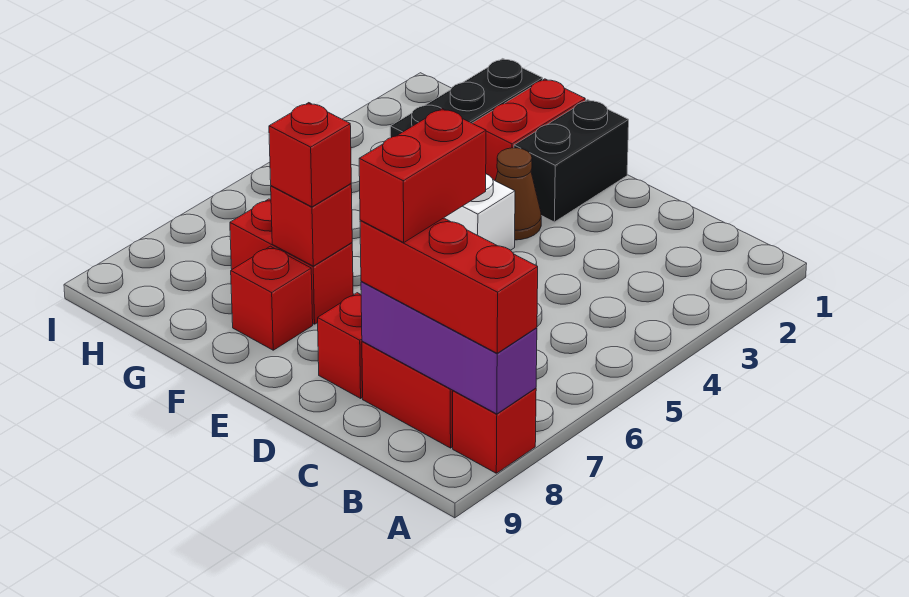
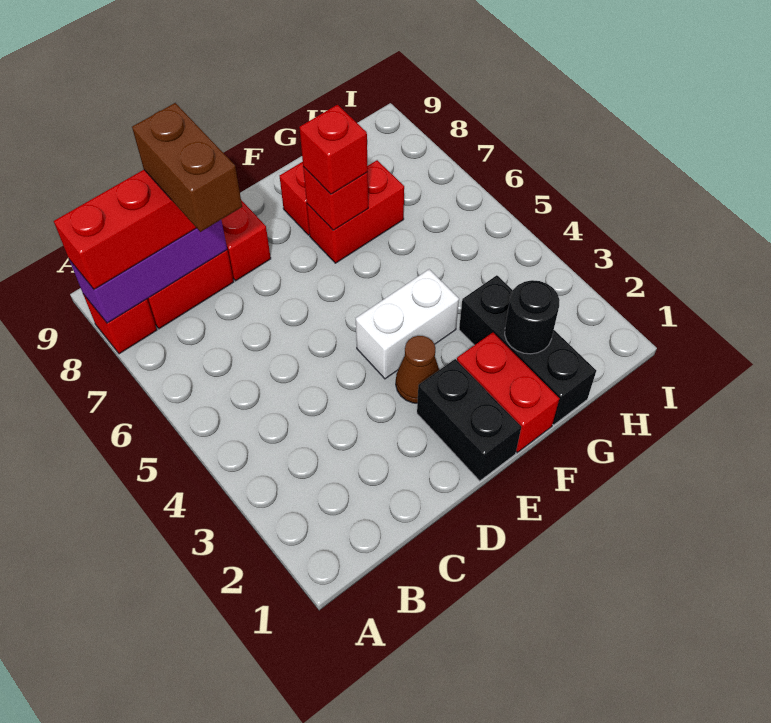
red 1x2 brick [359,109,486,242] -> brown 1x2 brick [132,103,242,232]
none -> black 1x1 round brick [505,280,560,354]

